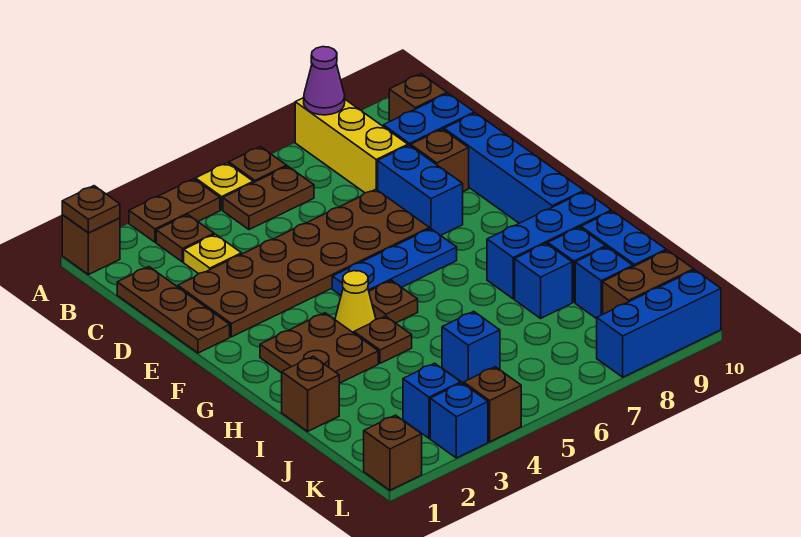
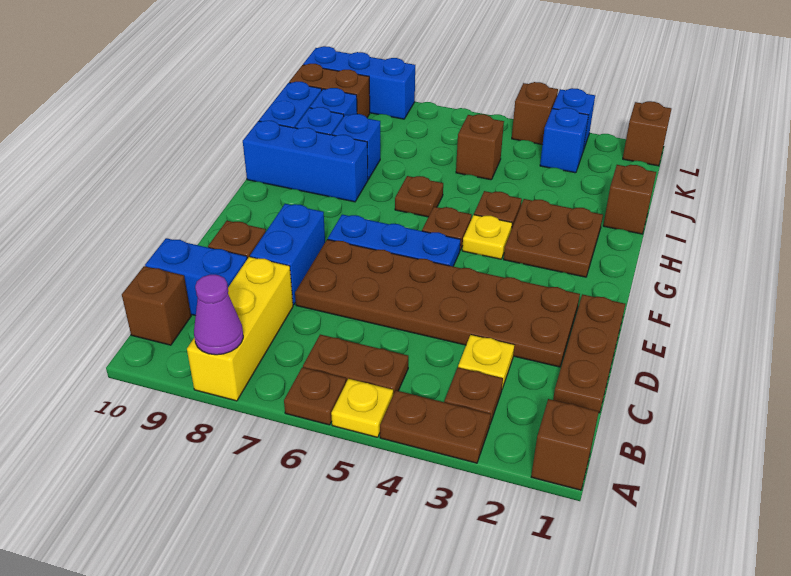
brown 1x1 plate [62,186,120,233] -> brown 1x1 plate moved to [395,176,443,217]
blue 1x4 brick [444,113,584,223] -> none
yellow 1x1 cone [335,271,376,333] -> yellow 1x1 plate [462,215,512,259]
blue 1x1 brick [442,311,500,383] -> brown 1x1 brick [456,114,504,180]

